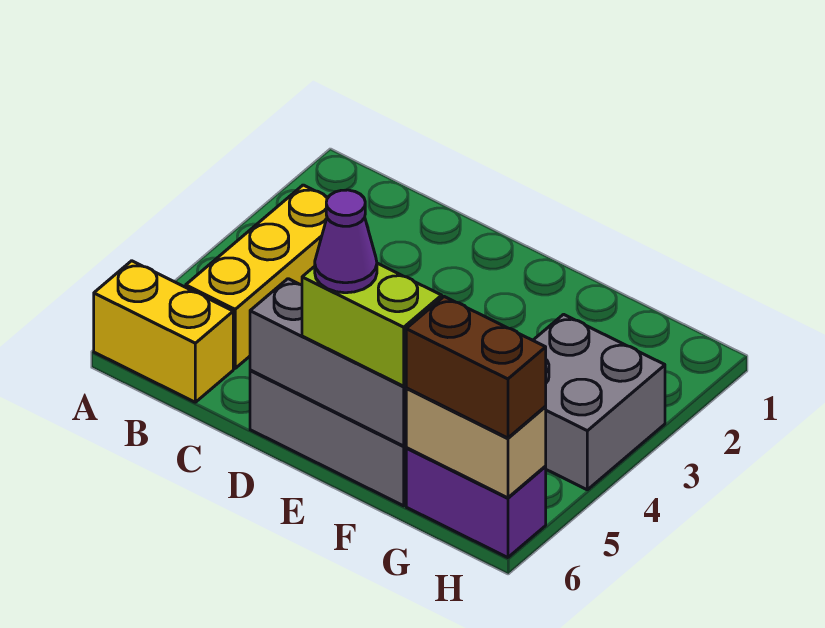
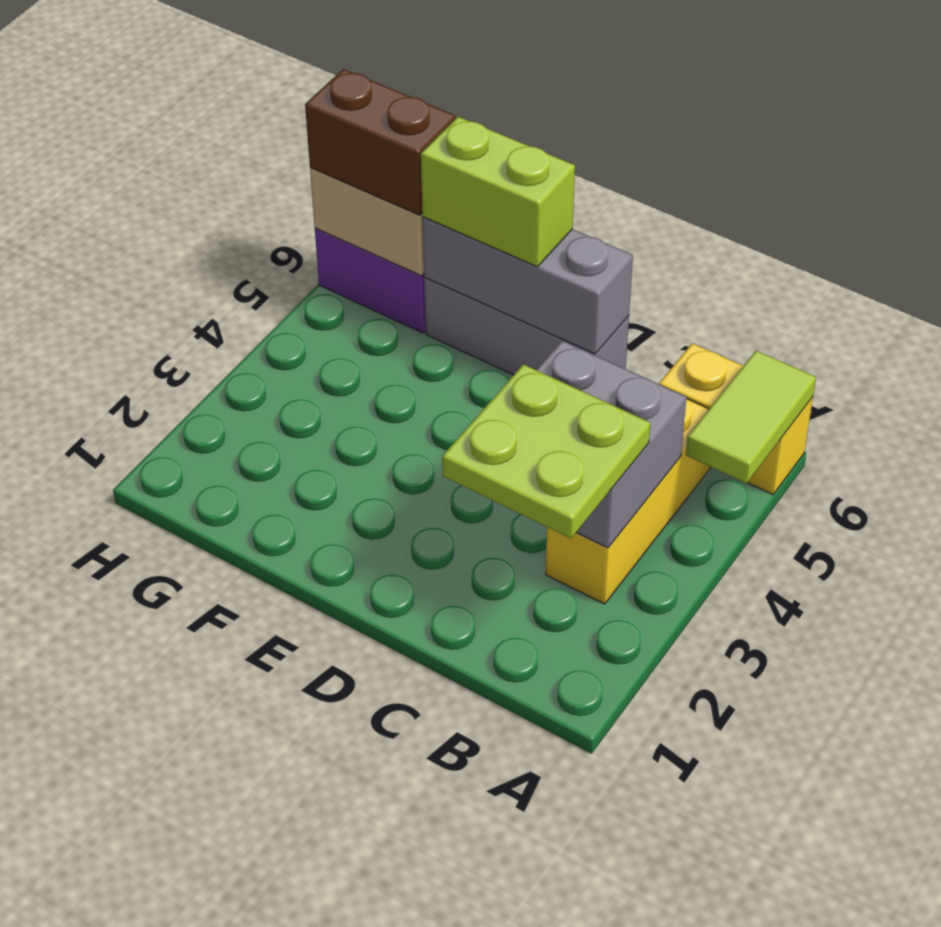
none -> lime 1x2 tile [686,351,816,483]
none -> lime 2x2 plate [442,364,650,538]
purple 1x1 cone [315,190,377,293] -> none
grey 2x2 brick [533,314,665,490] -> grey 2x2 brick moved to [537,341,686,548]

